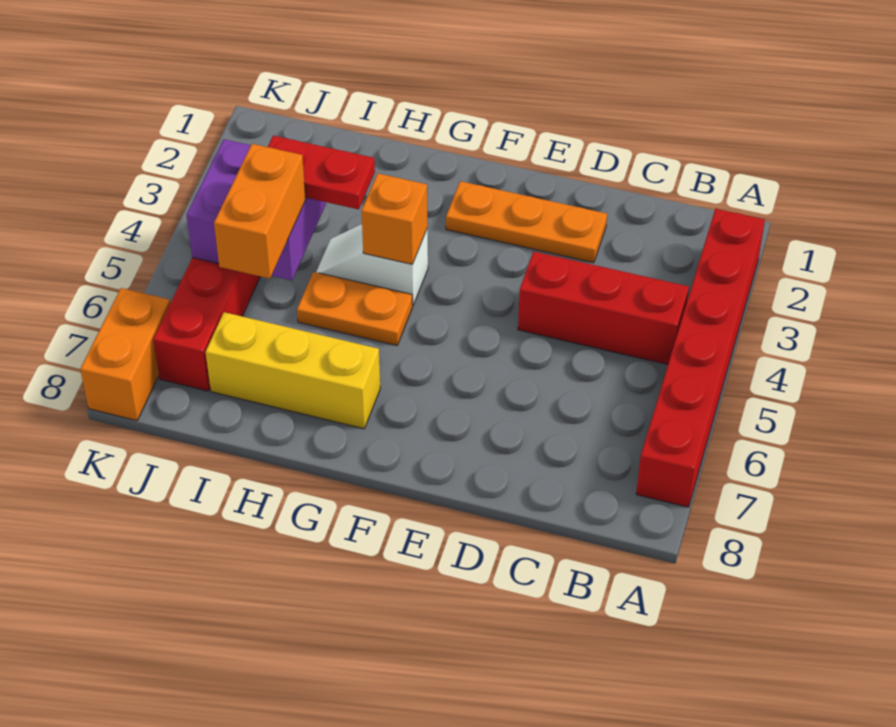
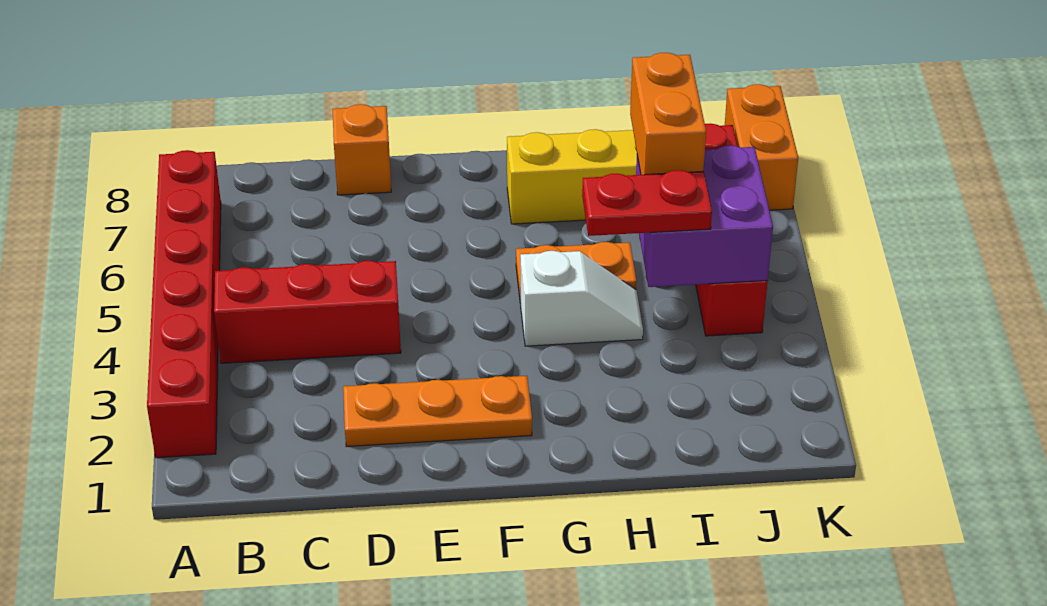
orange 1x1 brick [361,173,428,264] -> orange 1x1 brick moved to [333,104,391,195]

